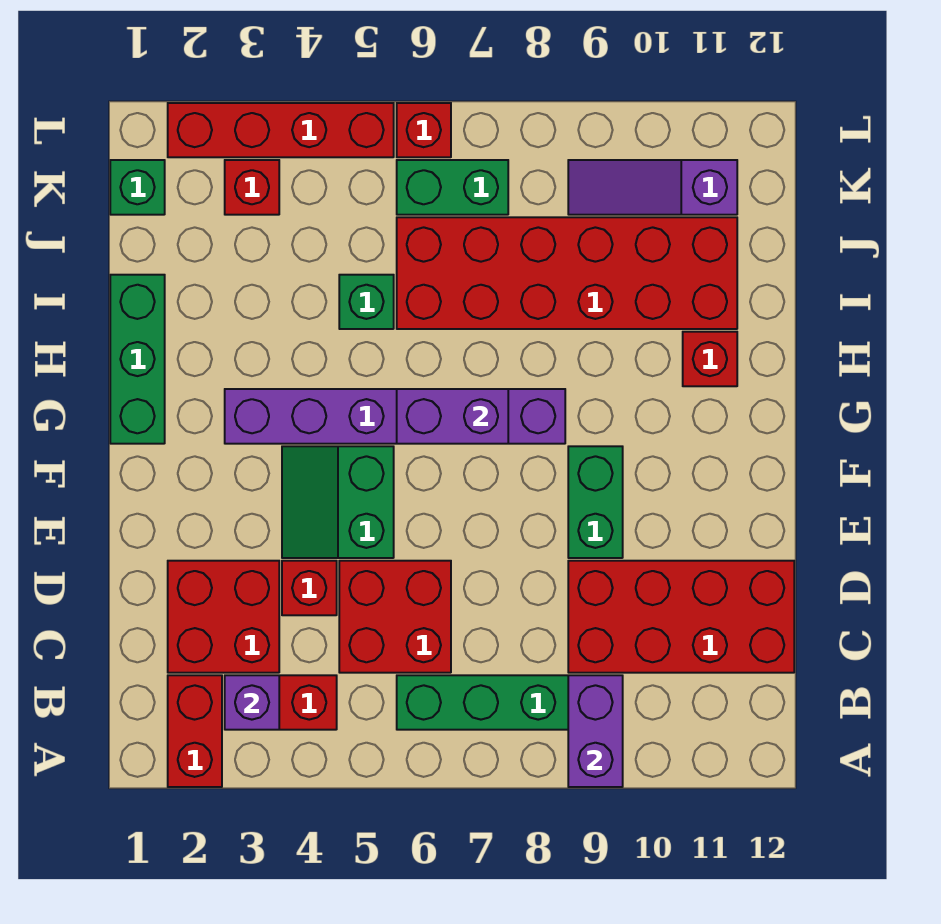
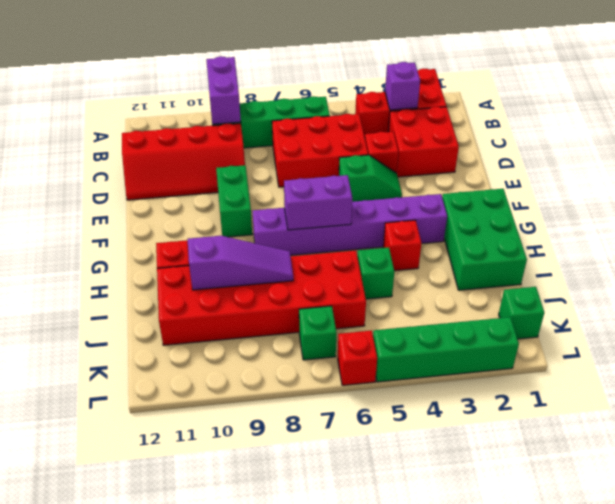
red 2x2 brick [339,561,451,673] -> red 2x3 brick [272,114,368,187]
red 2x4 brick [568,561,794,673] -> red 2x4 slope [122,123,245,200]
green 2x2 slope [282,446,394,558] -> green 1x2 slope [339,155,402,202]
green 1x3 brick [110,275,165,444] -> green 2x3 brick [442,189,527,290]
red 1x1 brick [225,160,279,215] -> red 1x1 brick moved to [383,220,422,271]
green 1x2 brick [397,160,508,215] -> green 1x1 brick [299,306,336,360]
purple 1x3 slope [568,160,737,215] -> purple 1x3 slope moved to [188,236,293,290]
red 1x4 brick [168,103,394,157] -> green 1x4 brick [373,317,519,382]

